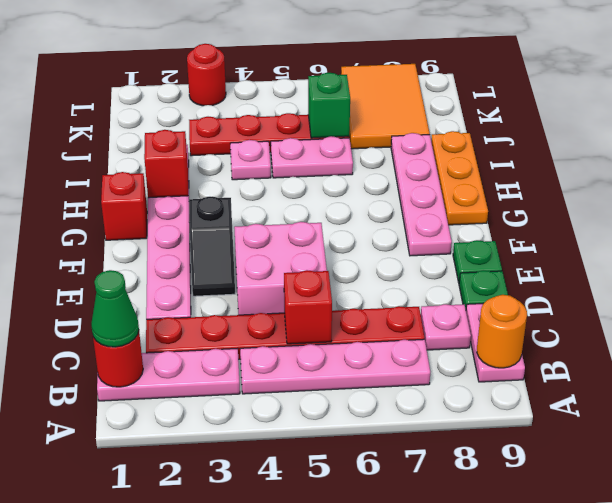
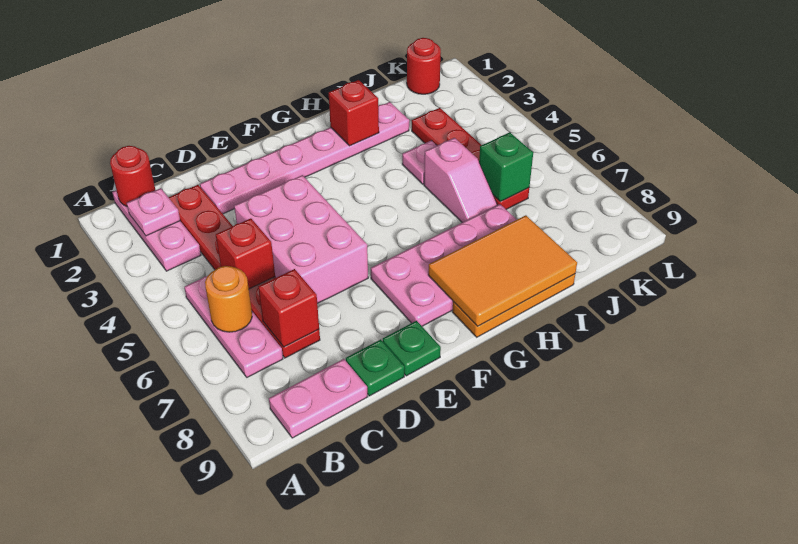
green 1x1 cone [91,270,139,347] -> none
pink 1x4 plate [240,339,430,394] -> pink 1x3 plate [184,276,283,377]
orange 1x1 round brick [477,295,527,368] -> orange 1x1 round brick moved to [205,266,252,332]
pink 1x1 plate [421,304,471,350] -> pink 1x1 plate moved to [127,188,180,236]
pink 2x2 brick [234,222,327,315] -> pink 2x3 brick [234,175,368,304]
black 1x2 slope [189,196,235,296] -> none
pink 1x4 plate [391,133,452,256] -> pink 2x4 plate [371,204,517,326]
red 1x1 brick [101,172,147,240] -> red 1x1 brick moved to [258,269,319,347]
pink 1x2 plate [271,136,353,178] -> pink 1x2 slope [424,138,497,222]
orange 2x3 tile [341,64,430,149] -> orange 2x3 tile moved to [428,215,577,326]
red 1x1 round brick [187,44,226,106] -> red 1x1 round brick moved to [407,38,441,94]

